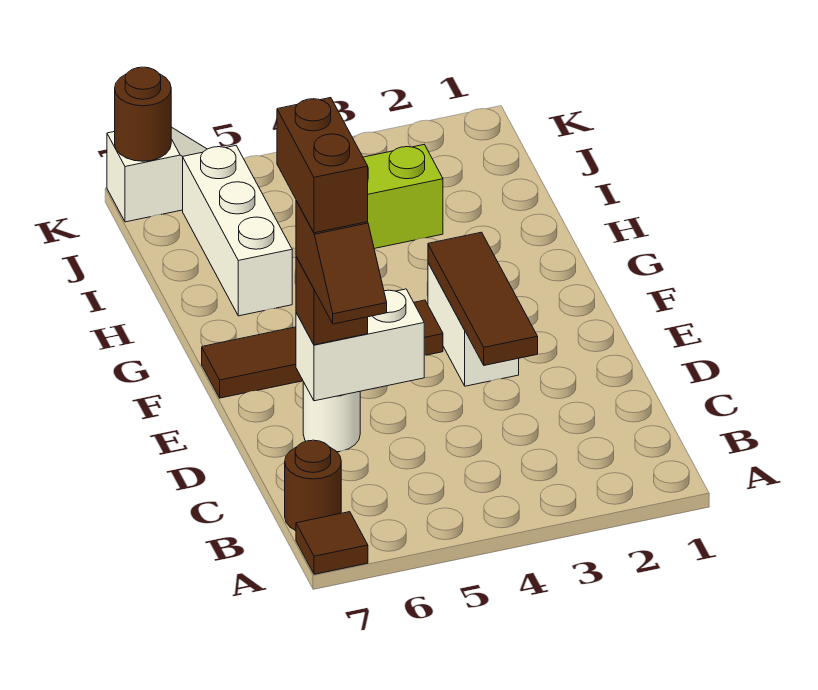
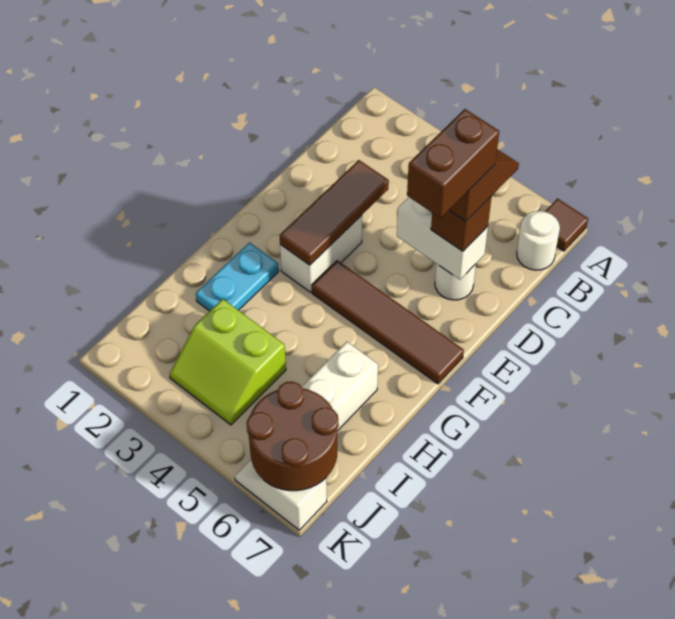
brown 1x1 round brick [285,440,341,531] -> white 1x1 round brick [517,211,560,270]
none -> cyan 1x2 plate [196,243,279,311]
brown 1x1 round brick [115,67,171,161] -> brown 2x2 round brick [247,382,339,491]

